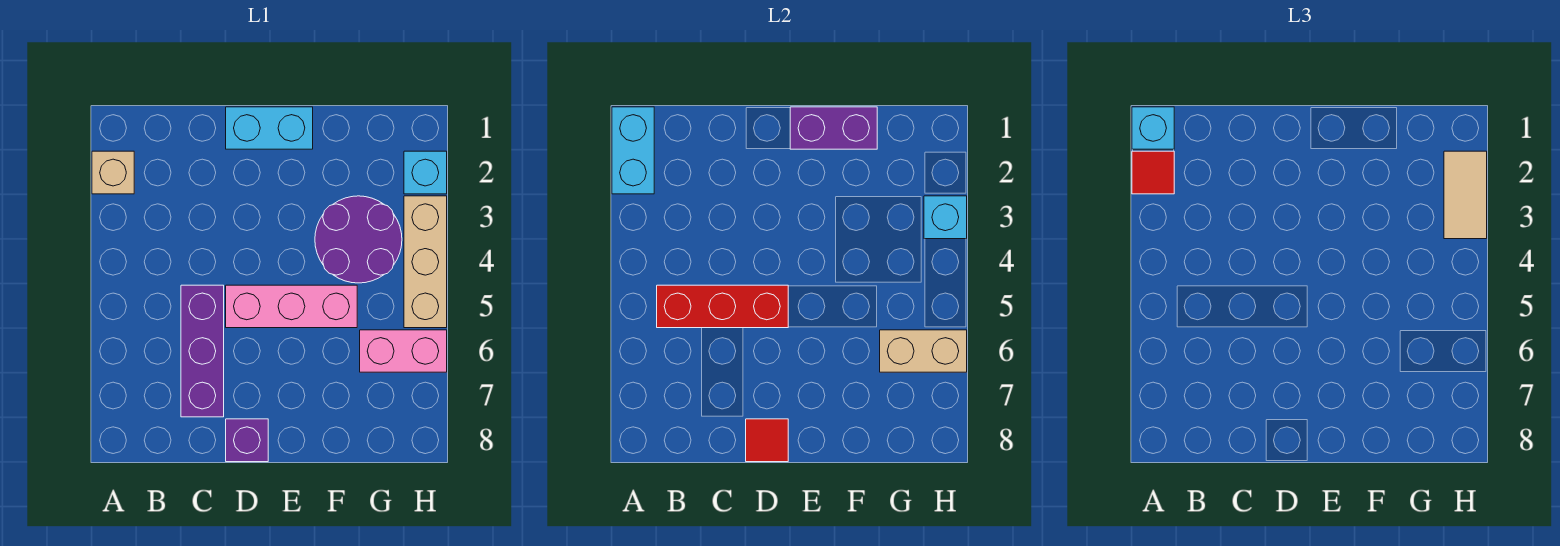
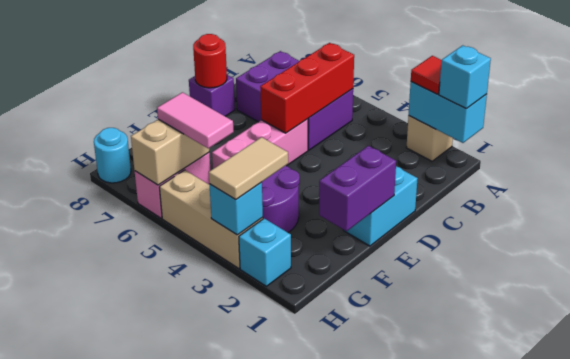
purple 1x3 brick [181,285,224,417] -> purple 2x3 brick [236,51,353,150]
red 1x1 tile [746,419,788,462] -> red 1x1 round brick [193,34,227,88]
none -> pink 1x2 tile [157,92,234,148]
tan 1x2 tile [1444,151,1487,239] -> tan 1x2 tile turned to [209,137,288,200]
none -> cyan 1x1 round brick [94,128,131,183]

